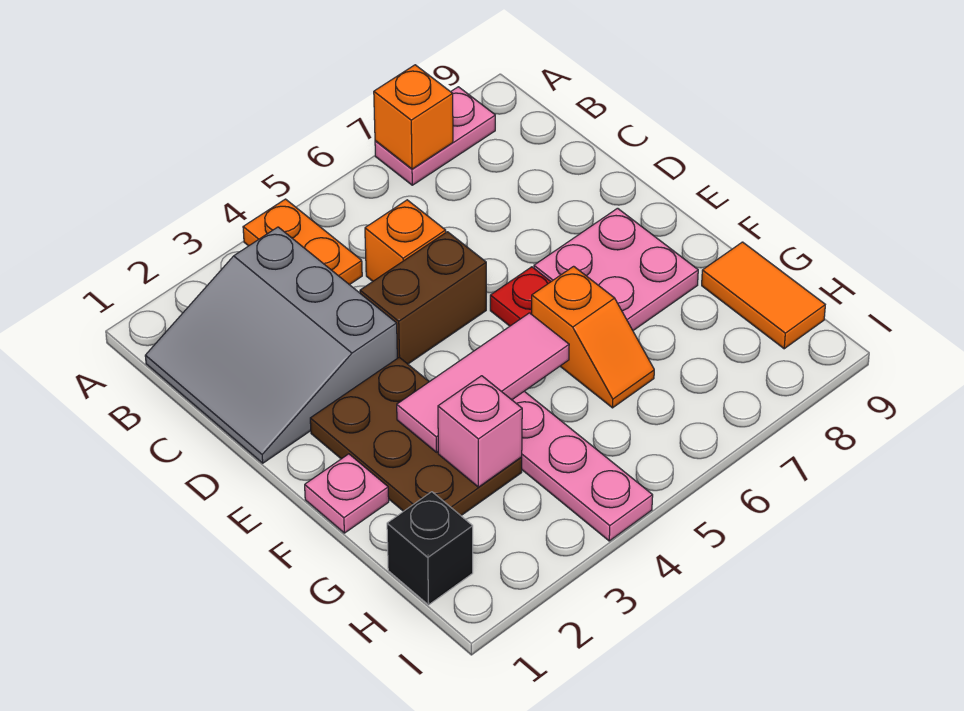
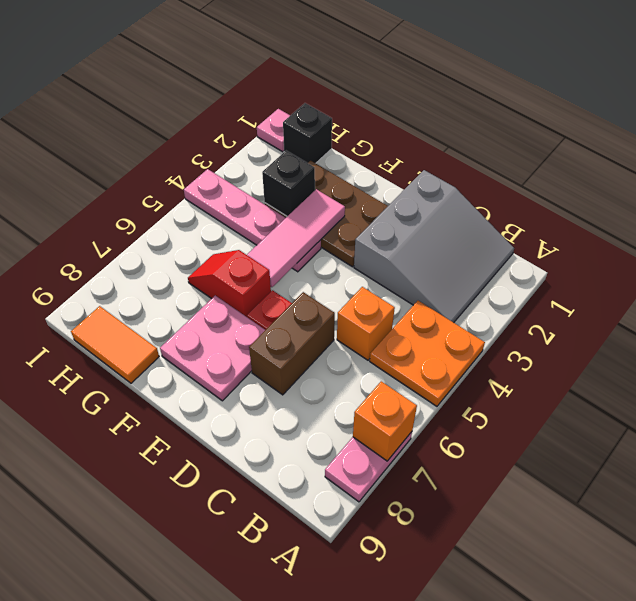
orange 1x2 plate [243,199,362,285] -> orange 2x2 plate [370,301,485,406]
grey 3x3 slope [145,227,397,463] -> grey 3x3 slope turned to [354,170,514,323]
brown 1x2 brick [360,232,486,364] -> brown 1x2 brick moved to [249,292,335,395]
pink 1x1 plate [305,454,389,533] -> pink 1x1 plate moved to [257,109,290,152]
orange 1x2 slope [532,266,654,408] -> red 1x2 slope [188,250,271,317]
pink 1x1 brick [438,376,522,487] -> black 1x1 brick [262,151,315,216]

